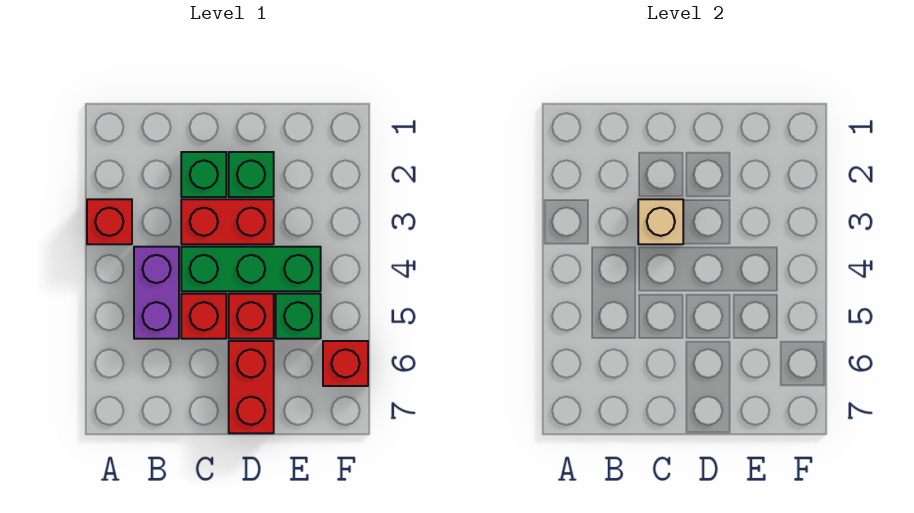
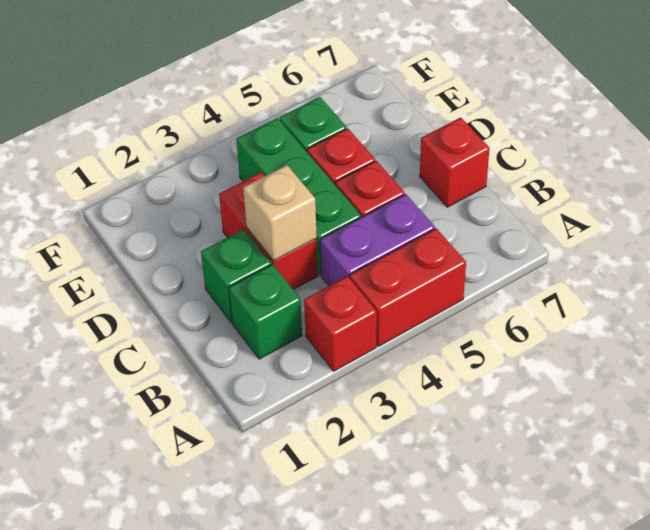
green 1x1 brick [229,152,274,197] -> green 1x1 brick moved to [229,264,302,359]
red 1x2 brick [229,341,274,433] -> red 1x2 brick moved to [350,228,466,347]
red 1x1 brick [323,341,368,386] -> red 1x1 brick moved to [420,117,490,207]

